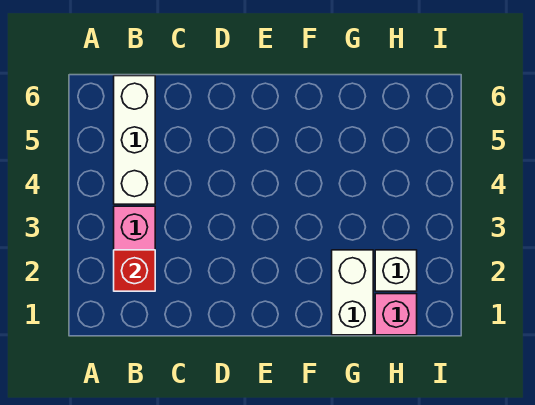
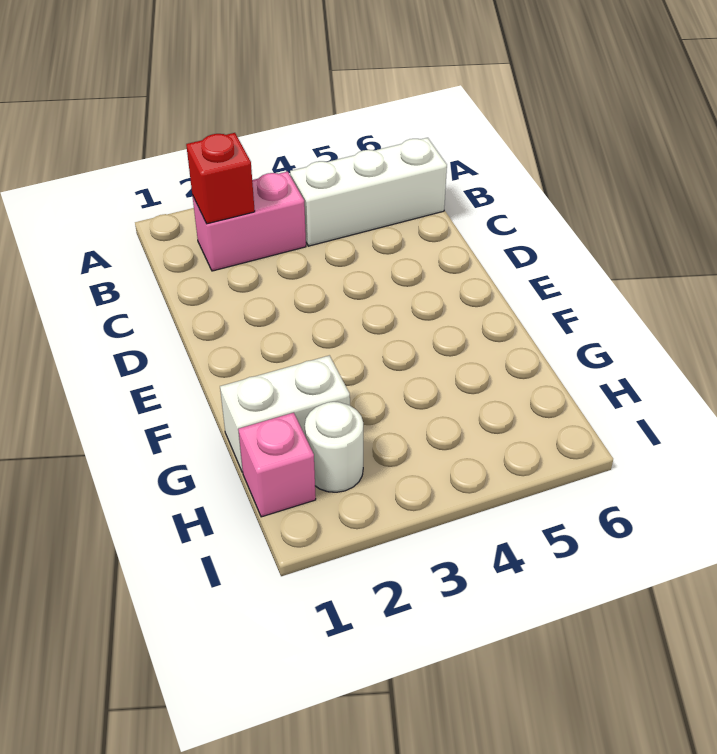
white 1x1 brick [375,250,417,291] -> white 1x1 round brick [305,402,363,492]

